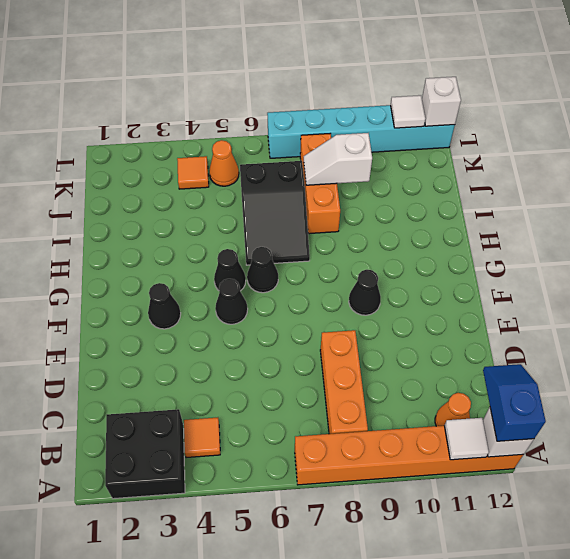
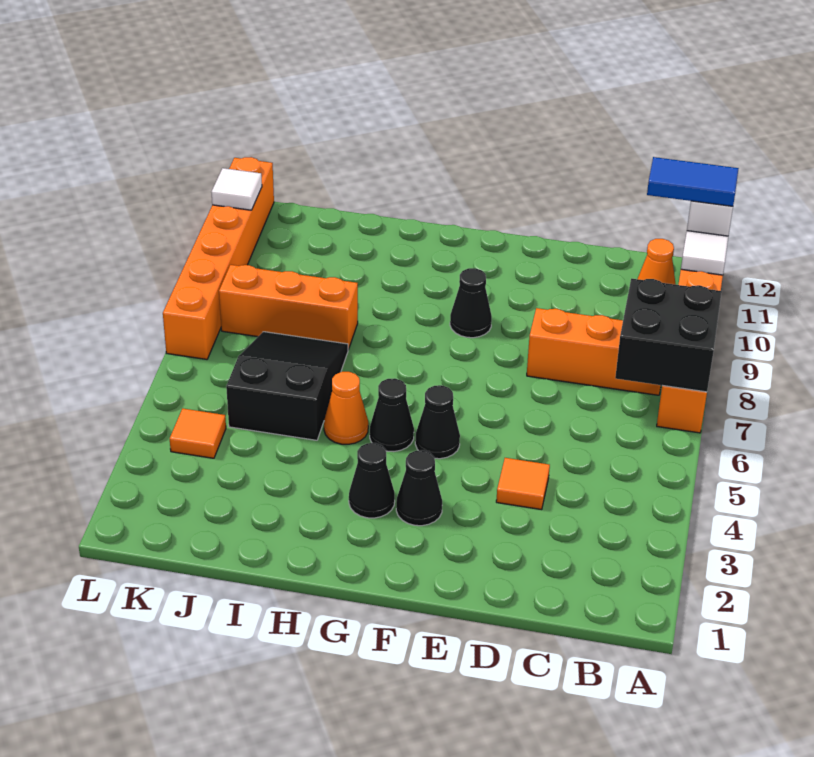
black 2x2 brick [105,409,185,499] -> black 2x2 brick moved to [615,279,722,392]
blue 1x2 slope [483,364,546,441] -> blue 1x2 tile [647,157,739,206]
orange 1x1 tile [184,418,220,458] -> orange 1x1 tile moved to [496,458,550,510]
black 1x1 cone [247,247,278,293] -> black 1x1 cone moved to [349,443,395,518]
black 2x3 slope [240,161,310,265] -> black 2x3 slope turned to [226,332,348,440]
white 1x2 slope [304,133,372,185] -> none
orange 1x1 cone [209,140,239,186] -> orange 1x1 cone moved to [324,372,368,444]
cyan 1x6 brick [267,105,455,158] -> orange 1x6 brick [163,157,274,359]
white 1x1 brick [422,77,461,126] -> none

